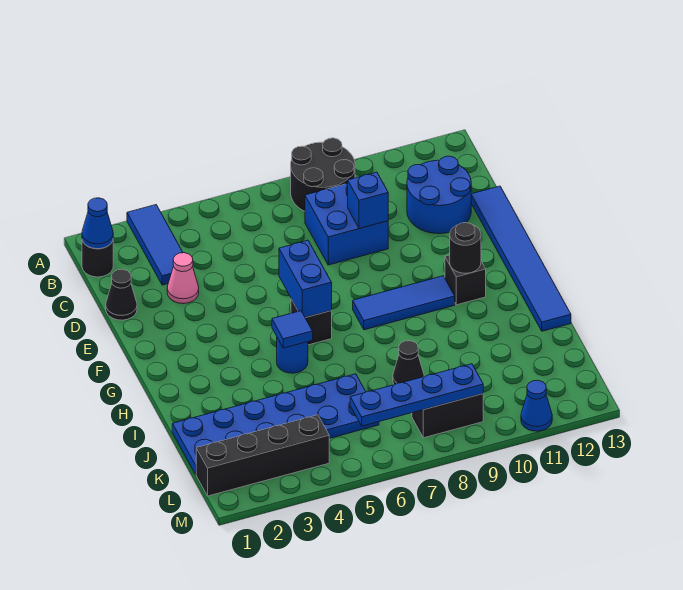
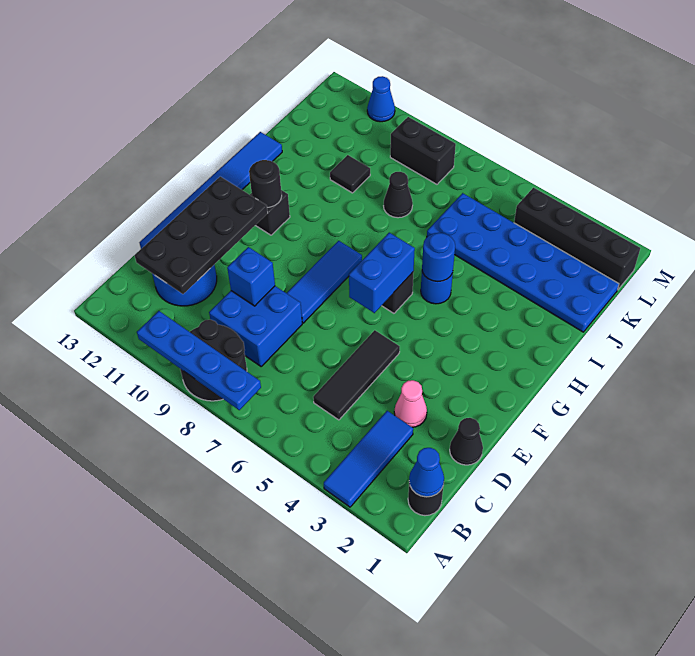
none -> black 1x3 tile [313,330,400,420]
none -> black 2x4 plate [135,177,268,294]
blue 1x3 tile [353,276,455,330] -> blue 1x3 tile turned to [287,241,362,323]
blue 1x1 tile [272,311,313,348] -> blue 1x1 round brick [422,233,455,282]
none -> black 1x1 tile [330,155,370,193]
blue 1x4 plate [350,364,483,426] -> blue 1x4 plate moved to [137,311,261,410]

